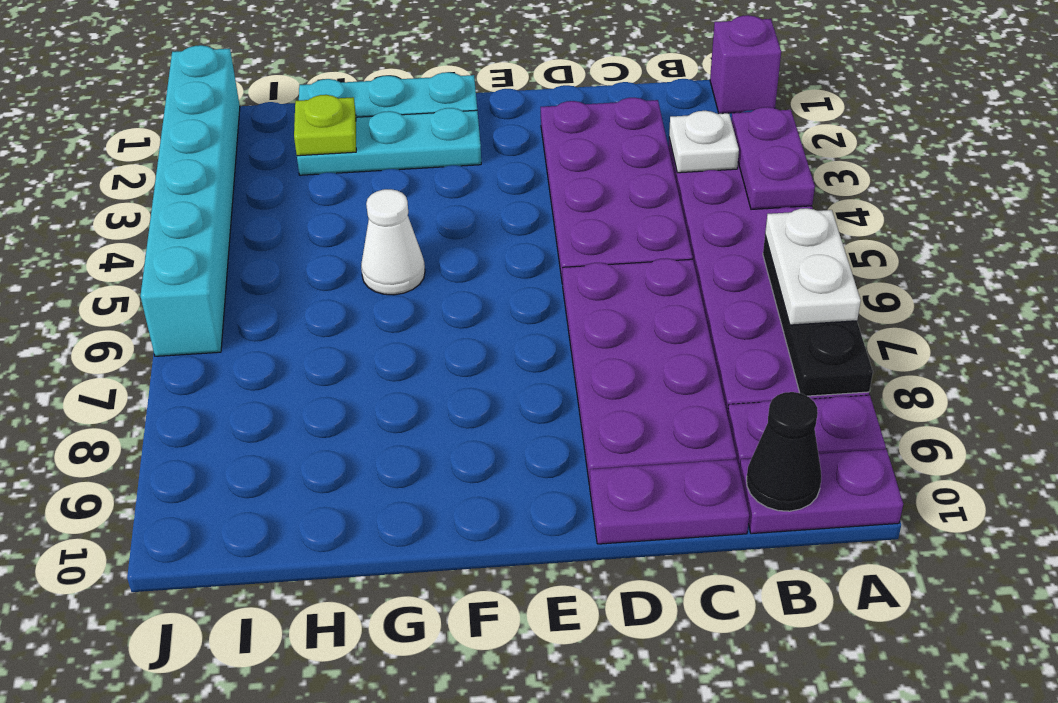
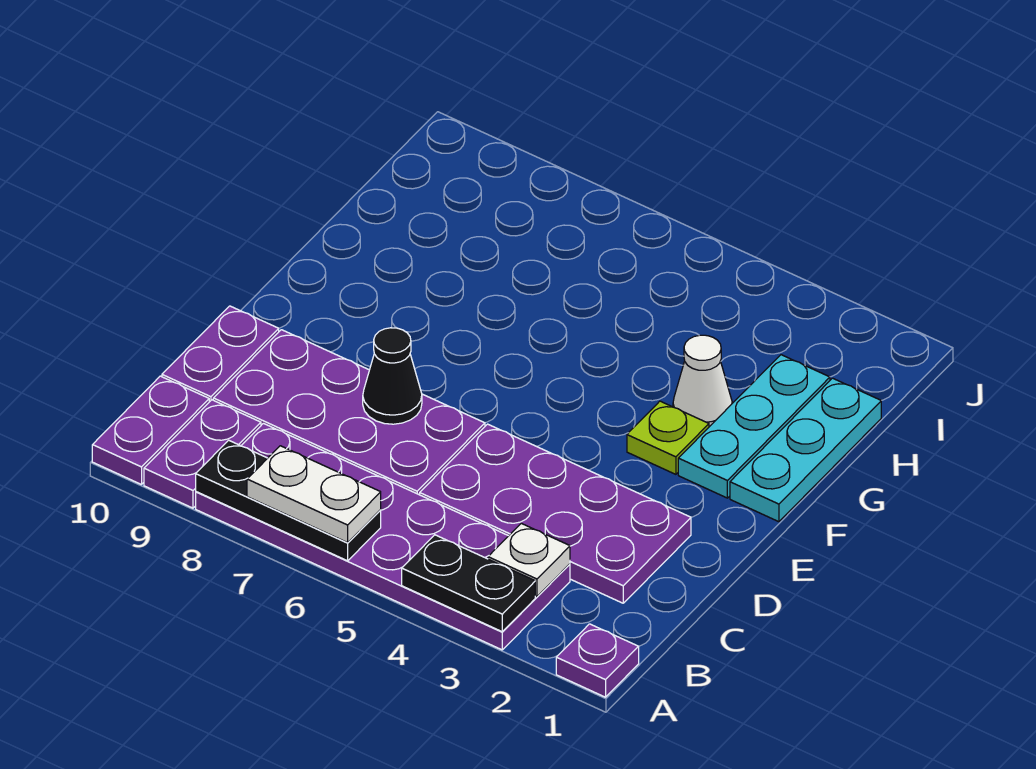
purple 1x1 brick [710,15,781,114] -> purple 1x1 plate [556,624,639,697]
purple 1x2 plate [731,107,815,210] -> black 1x2 plate [402,535,535,632]
black 1x1 cone [747,392,821,511] -> black 1x1 cone moved to [363,328,422,424]
white 1x1 cone [361,189,425,295] -> white 1x1 cone moved to [673,335,732,427]
lime 1x1 plate [294,95,356,156] -> lime 1x1 plate moved to [627,401,709,474]
cyan 1x6 brick [140,45,240,356] -> none

